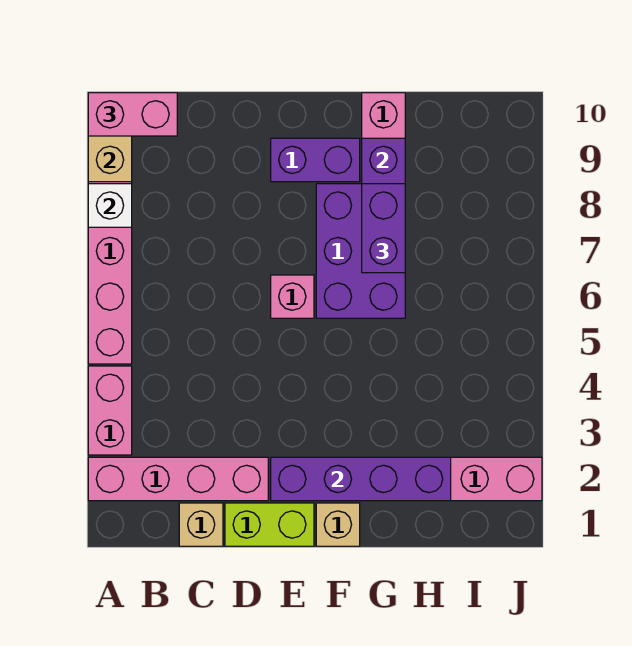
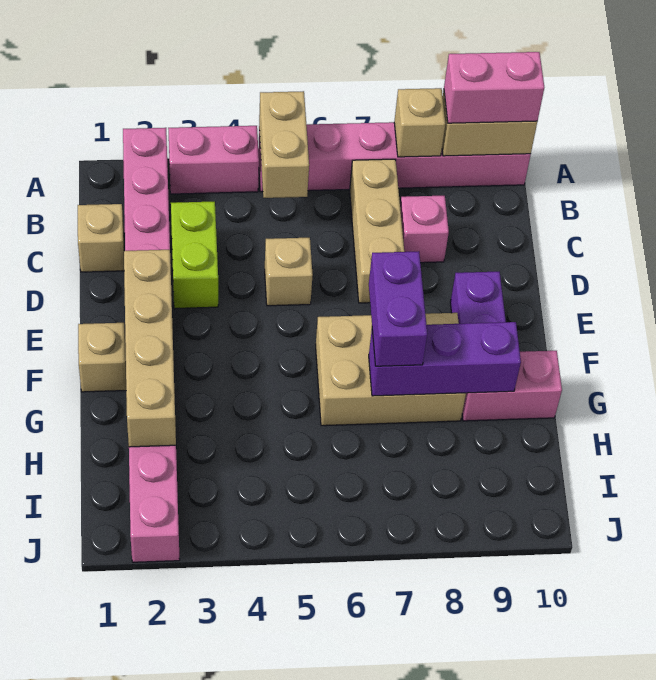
none -> tan 1x2 brick [259,91,309,198]
white 1x1 brick [88,184,132,227] -> tan 1x1 brick [394,88,445,157]
pink 1x2 brick [88,93,177,136] -> pink 1x2 brick turned to [444,52,544,123]
none -> tan 1x3 brick [350,159,404,303]
lime 1x2 brick [225,503,314,546] -> lime 1x2 brick moved to [171,202,218,309]
none -> tan 1x1 brick [265,238,313,306]
purple 1x4 brick [271,457,451,501] -> tan 1x4 brick [124,250,176,447]
pink 1x1 brick [271,275,314,318] -> pink 1x1 brick moved to [400,196,449,263]
purple 2x3 brick [316,184,405,318] -> tan 2x3 brick [316,313,466,426]
purple 1x2 brick [362,184,405,273] -> purple 1x2 brick turned to [369,251,427,366]

